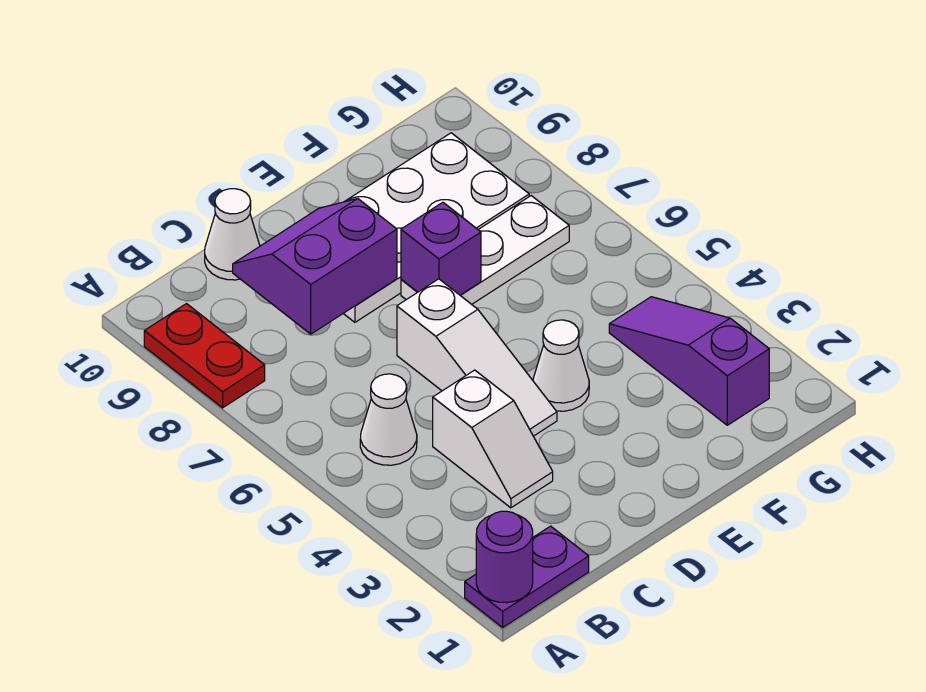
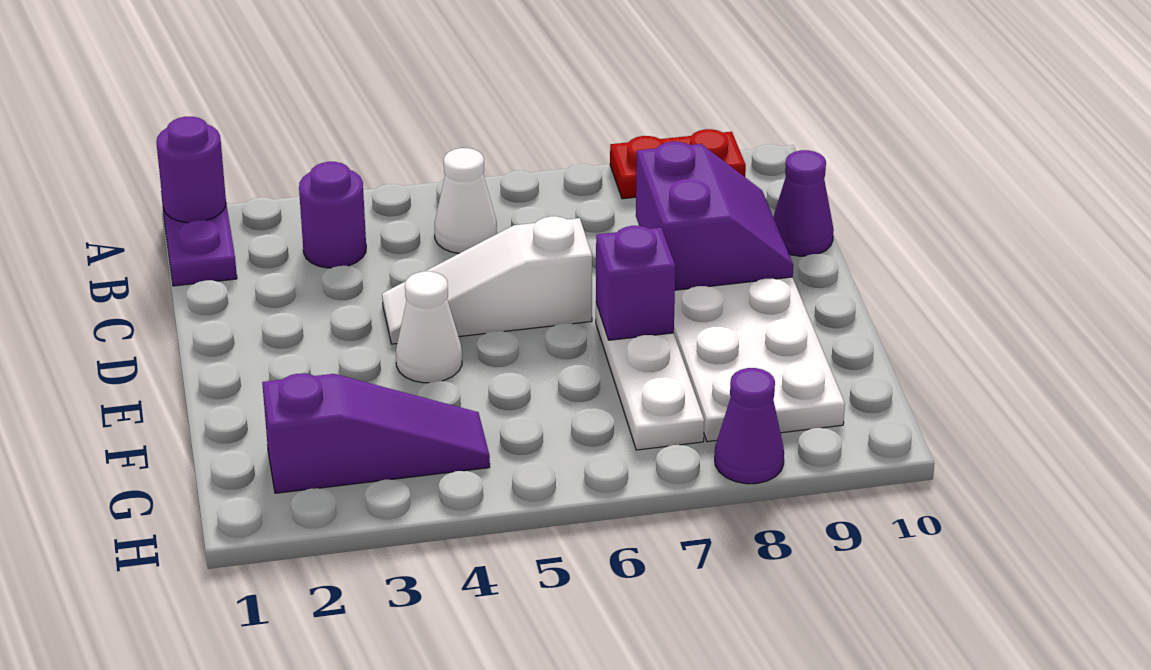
none -> purple 1x1 round brick [299,162,366,268]
white 1x2 slope [433,370,553,508] -> none
white 1x1 cone [205,189,260,280] -> purple 1x1 cone [773,150,834,256]
none -> purple 1x1 cone [715,368,784,484]

